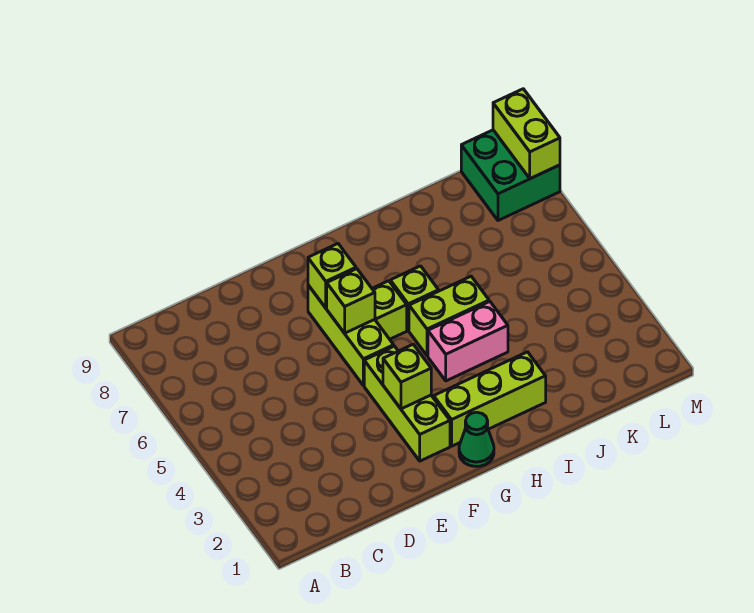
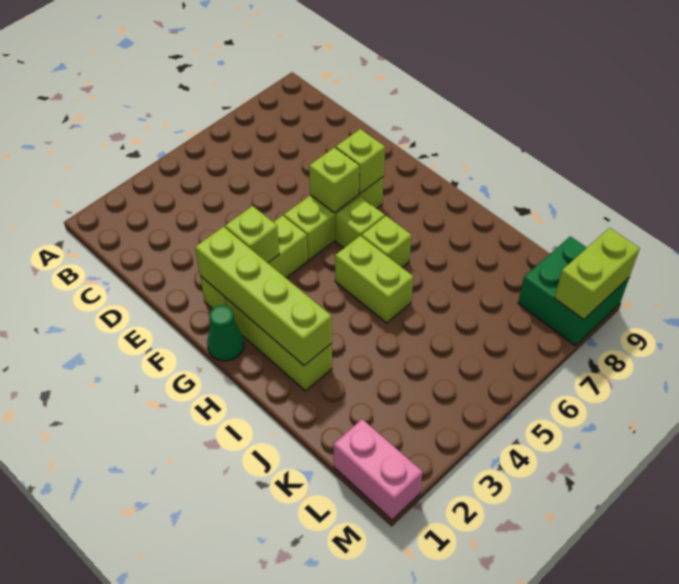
none -> lime 1x4 brick [195,227,332,366]
pink 1x2 brick [428,302,508,381] -> pink 1x2 brick moved to [334,419,422,520]

